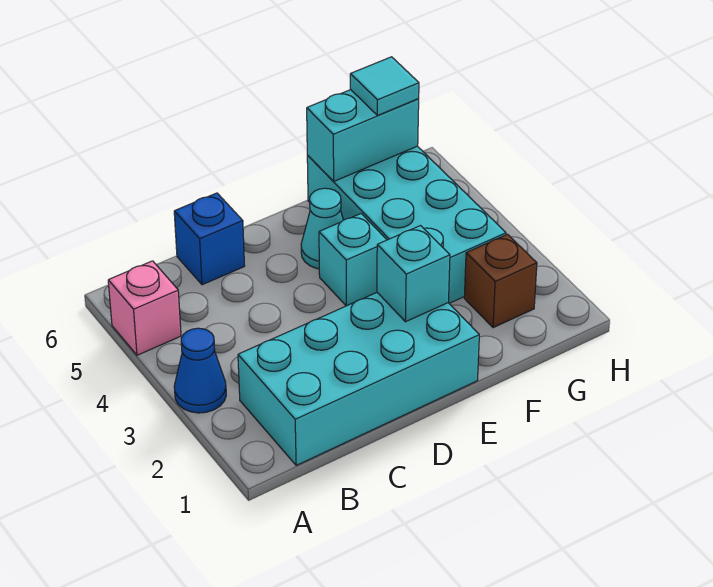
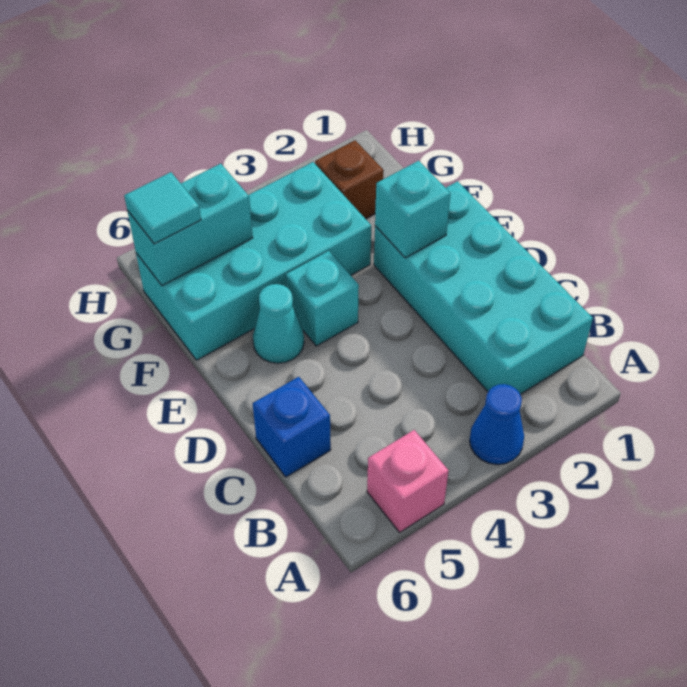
cyan 1x2 brick [307,90,419,181] -> cyan 1x2 brick turned to [127,164,253,286]

